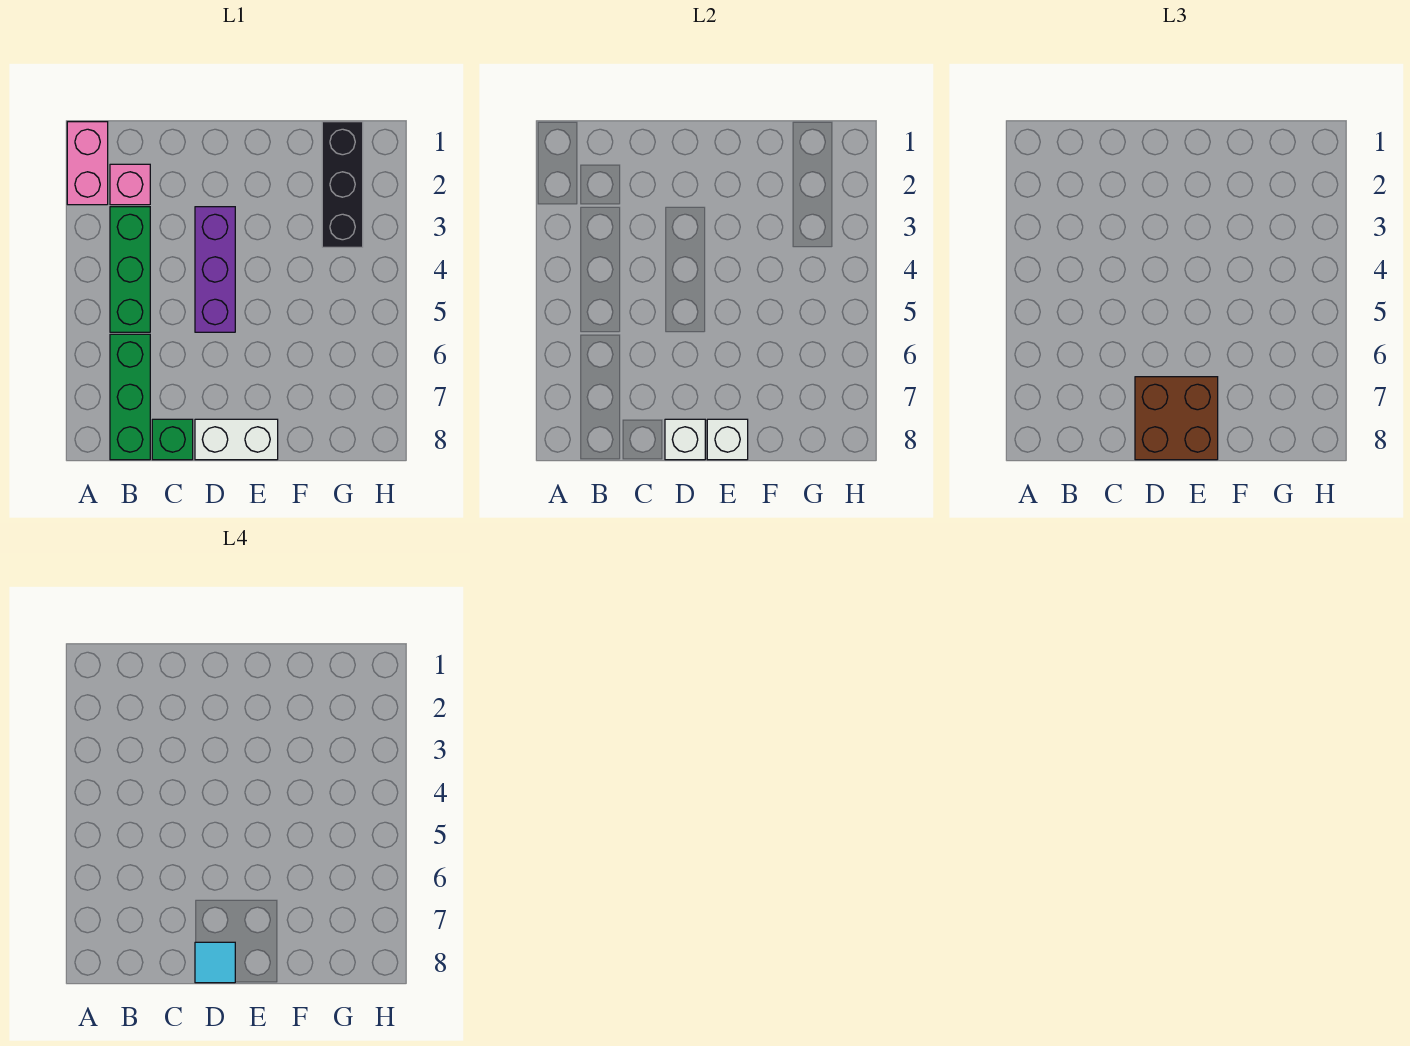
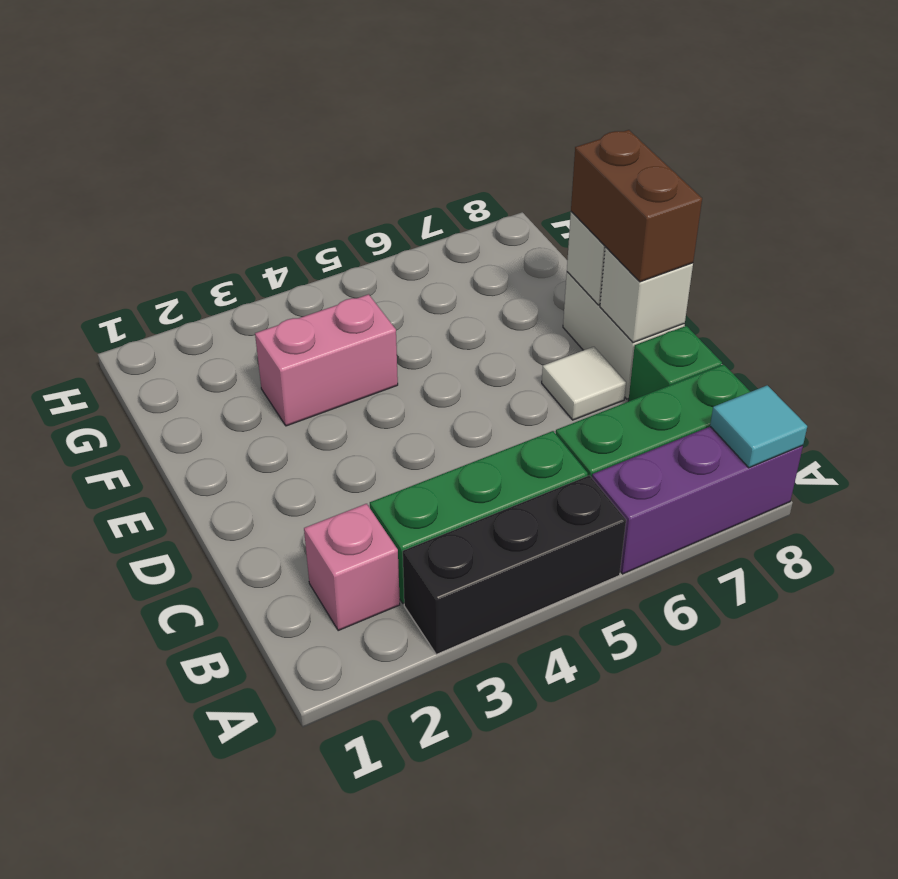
pink 1x2 brick [67,122,108,205] -> pink 1x2 brick moved to [255,294,398,426]
purple 1x3 brick [195,207,235,332] -> purple 1x3 brick moved to [592,427,803,574]
none -> white 1x1 tile [542,347,626,420]
brown 2x2 brick [1135,377,1218,460] -> brown 1x2 brick [571,130,702,282]
cyan 1x1 tile [195,942,235,983] -> cyan 1x1 tile moved to [710,385,807,468]
black 1x3 brick [322,122,363,247] -> black 1x3 brick moved to [403,475,626,654]

